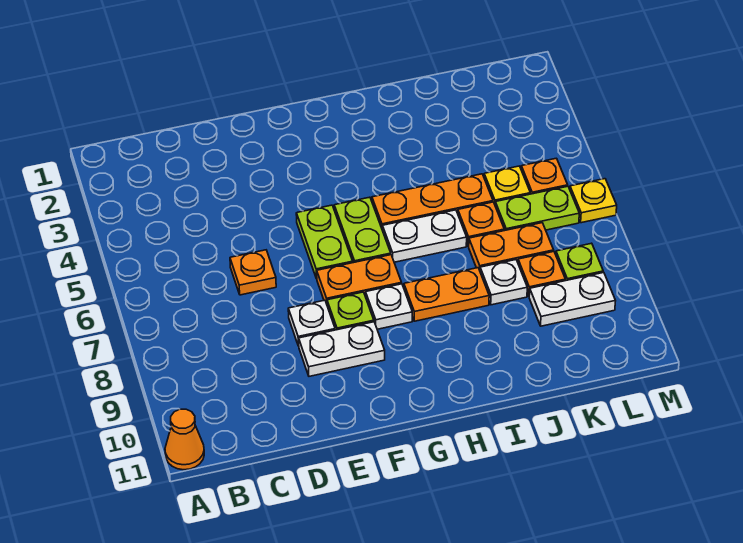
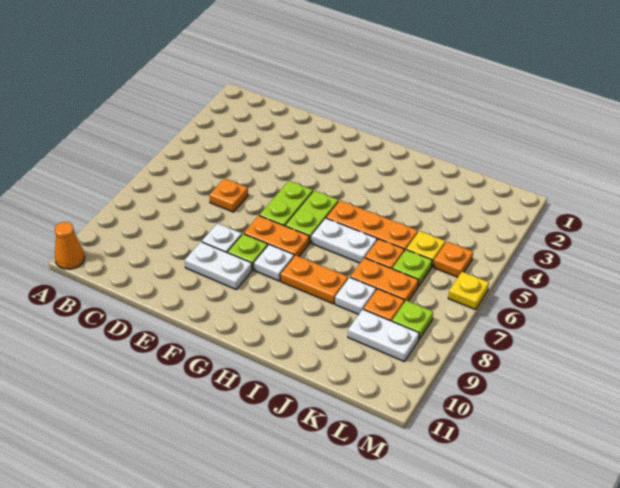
lime 1x2 plate [495,186,579,231] -> lime 1x1 plate [392,250,432,286]

